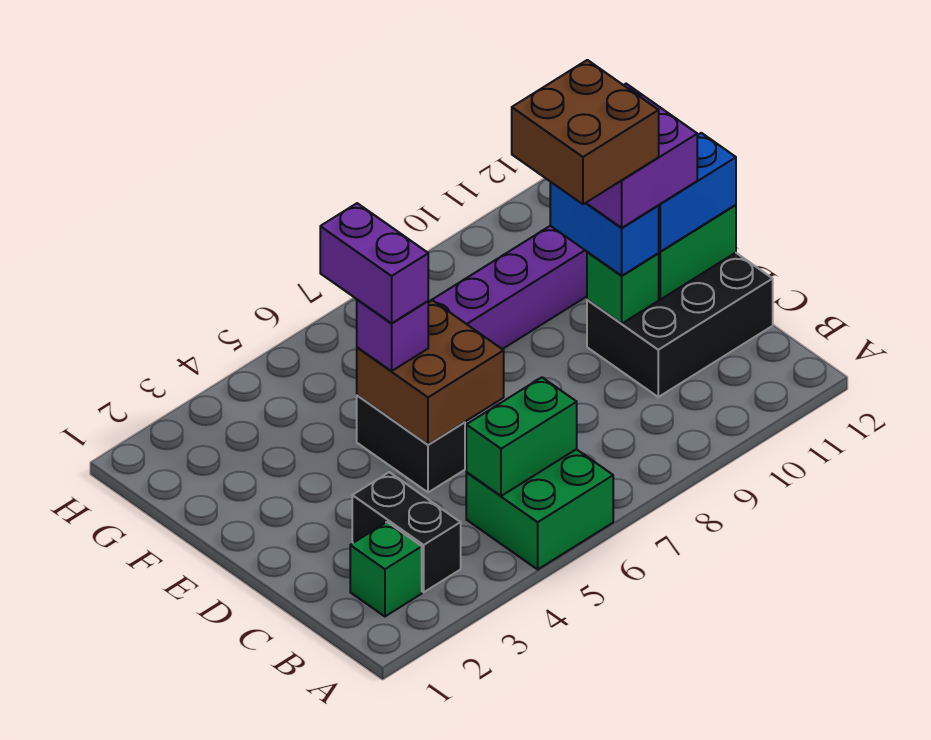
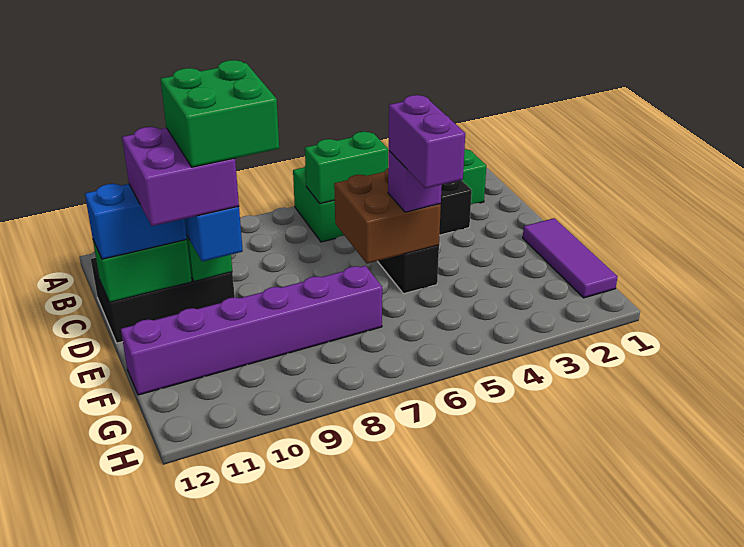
brown 2x2 brick [512,60,659,204] -> green 2x2 brick [161,60,279,167]
none -> purple 1x3 tile [523,218,618,298]

